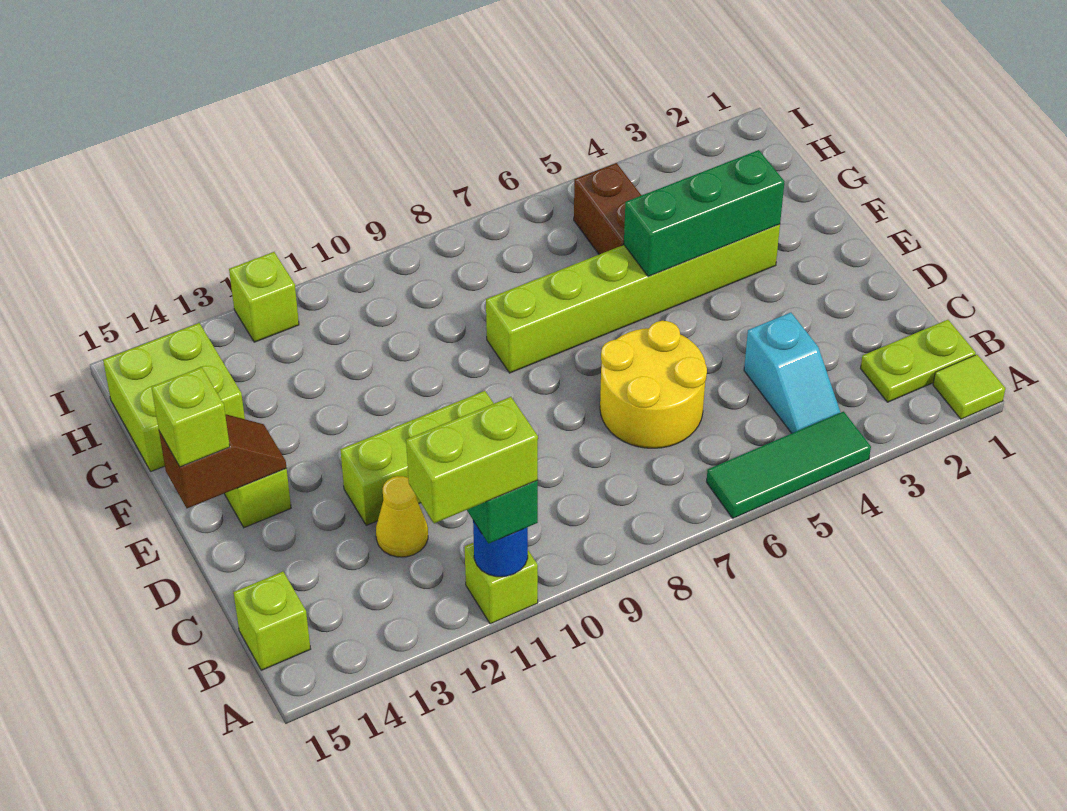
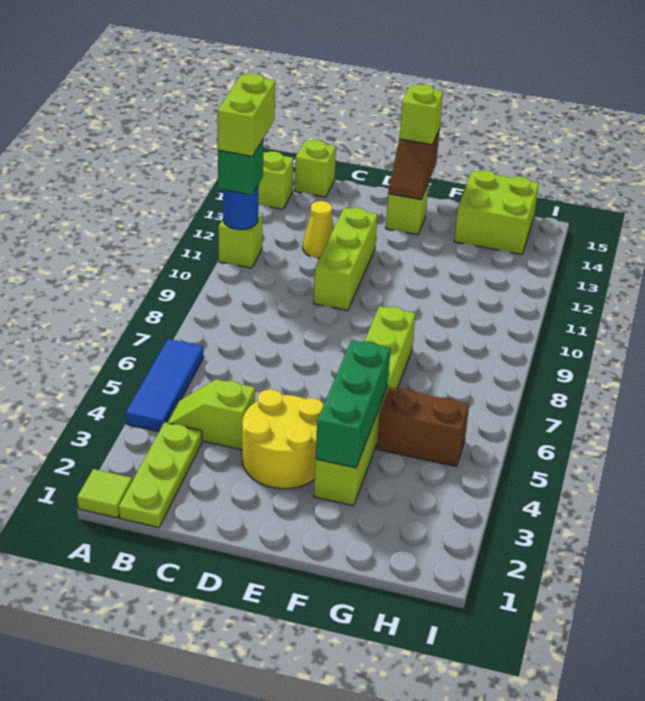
green 1x3 tile [707,412,871,518] -> blue 1x3 tile [126,339,204,432]
lime 1x2 plate [861,320,976,402] -> lime 1x3 plate [119,422,202,528]
cyan 1x2 slope [744,313,841,433] -> lime 1x2 slope [167,379,255,450]
yellow 2x2 round brick [600,321,707,448] -> yellow 2x2 round brick moved to [242,390,324,489]
lime 1x1 brick [229,252,299,342] -> lime 1x1 brick moved to [258,151,294,209]

